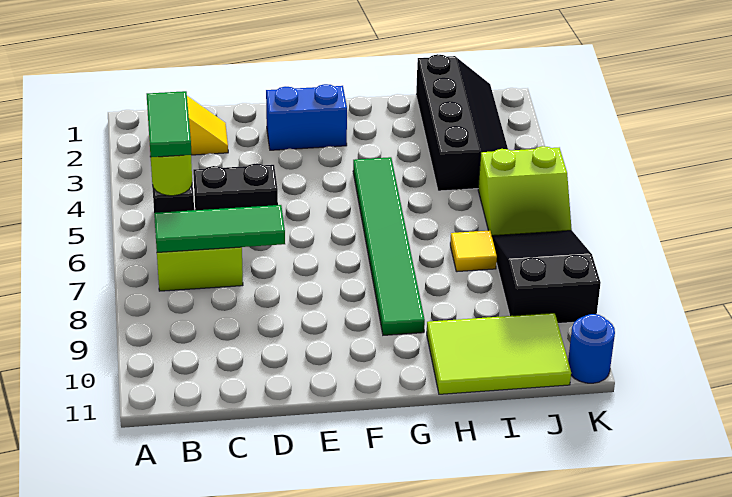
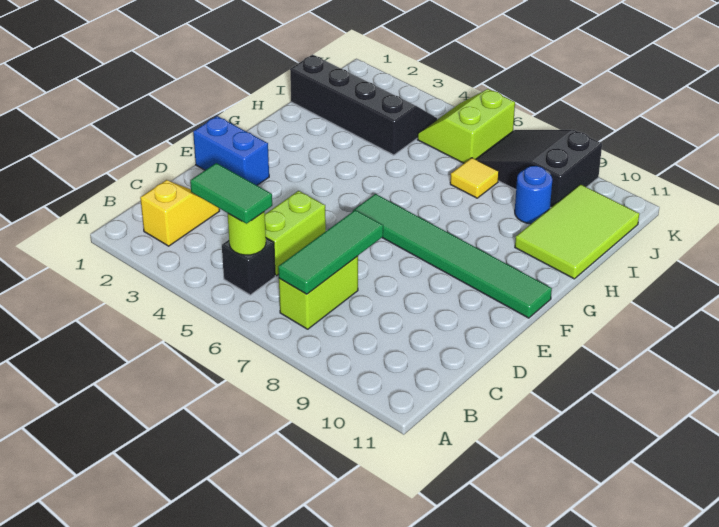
black 1x2 brick [193,164,278,210] -> lime 1x2 brick [265,191,326,276]
blue 1x2 brick [266,84,347,150] -> blue 1x2 brick turned to [193,116,269,185]
green 1x6 tile [353,157,425,335] -> green 1x6 tile moved to [353,194,552,318]
lime 2x2 slope [478,146,572,236] -> lime 2x2 slope turned to [417,89,515,163]
blue 1x1 round brick [568,314,615,383] -> blue 1x1 round brick moved to [515,166,552,224]

